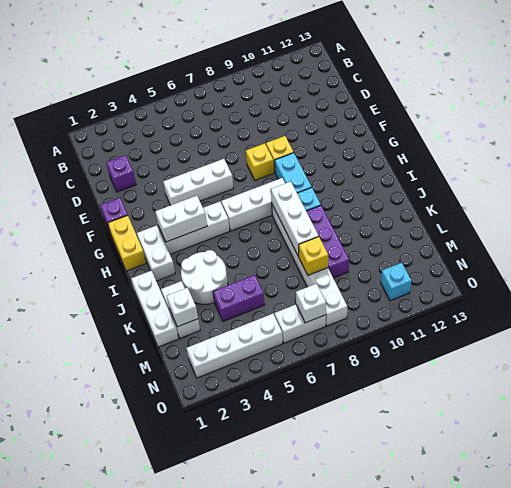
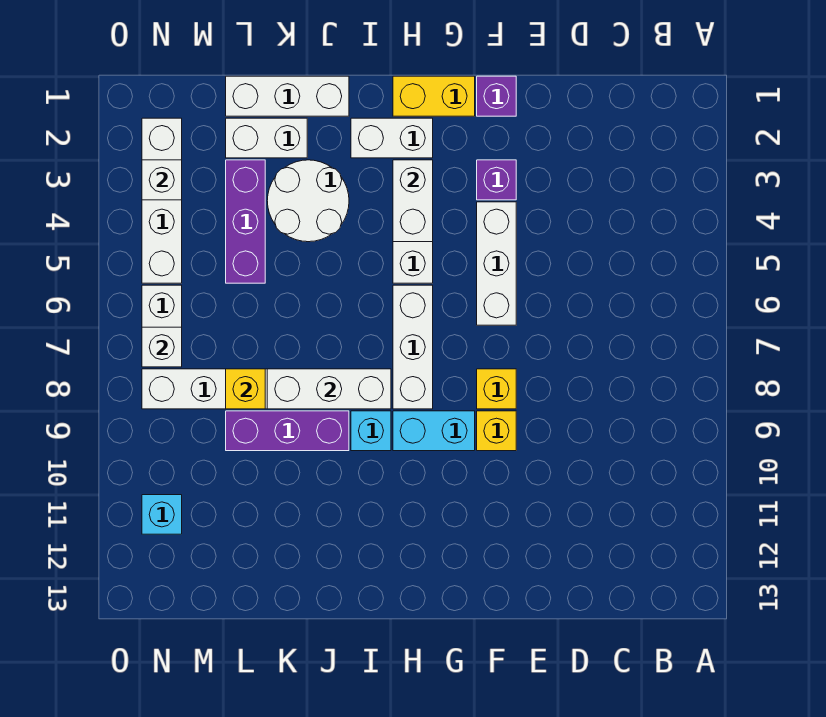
purple 1x1 brick [106,155,136,192] -> purple 1x1 brick moved to [477,160,516,200]
white 1x1 brick [167,288,198,327] -> white 1x1 brick moved to [142,160,182,200]
purple 1x2 brick [213,275,265,321] -> purple 1x3 brick [226,160,265,283]

